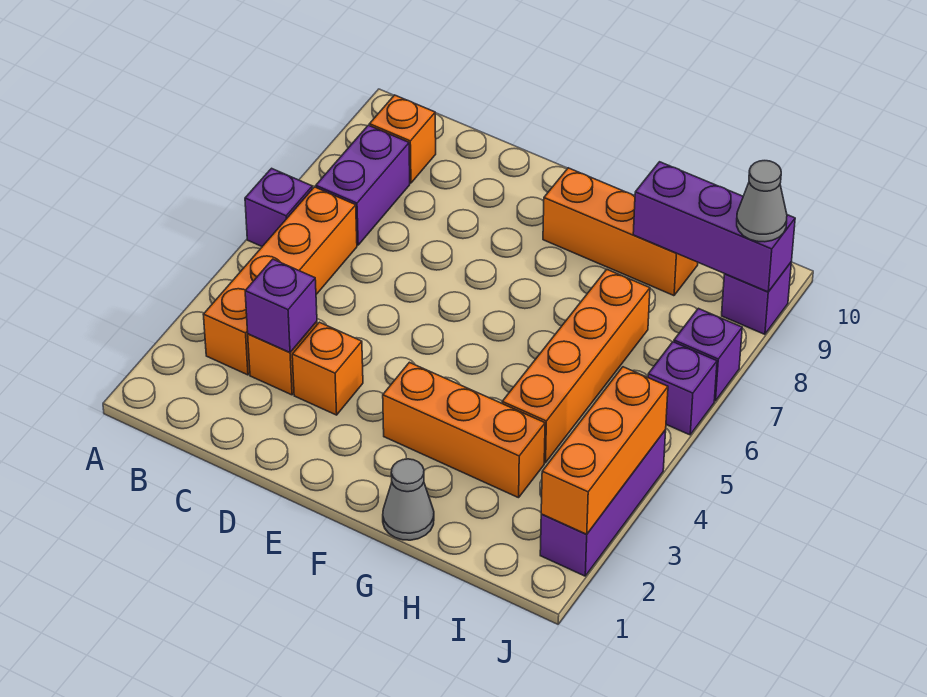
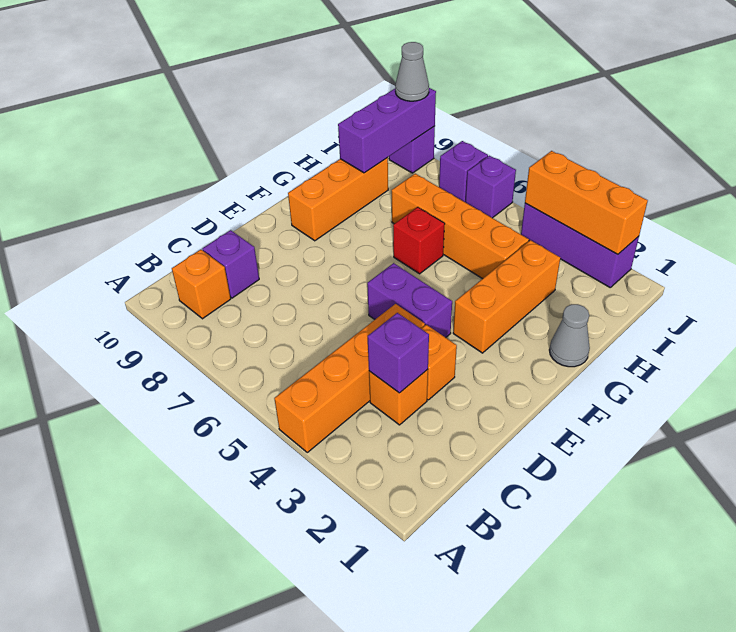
purple 1x1 brick [245,168,312,246] -> purple 1x1 brick moved to [203,230,259,298]
orange 1x4 brick [203,187,357,375] -> orange 1x4 brick turned to [274,304,425,452]
purple 1x2 brick [316,125,410,245] -> purple 1x2 brick moved to [367,263,452,337]
none -> red 1x1 brick [393,207,445,274]

